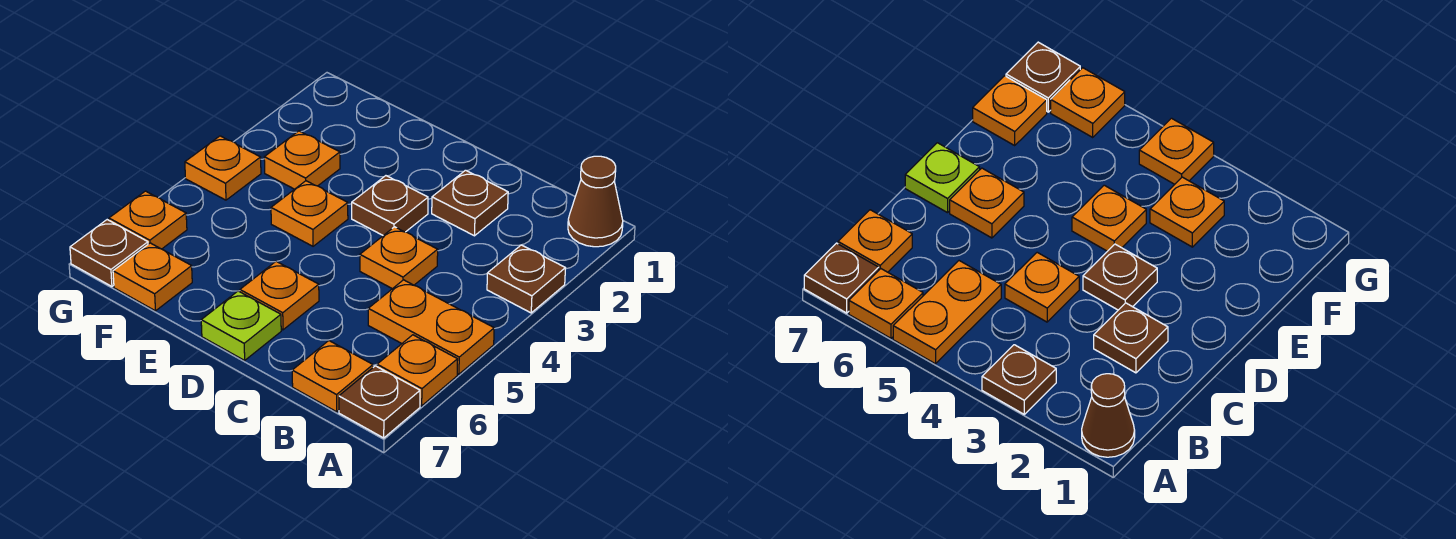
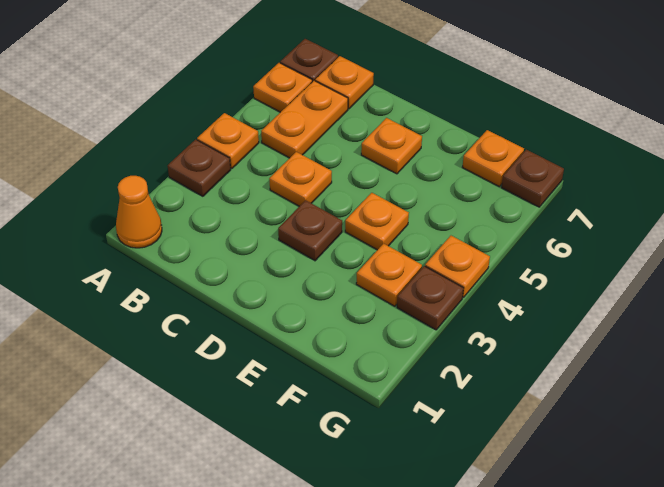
brown 1x1 cone [568,156,623,247] -> orange 1x1 cone [116,176,162,248]
orange 1x2 plate [368,280,494,374] -> orange 1x2 plate turned to [261,81,348,158]
brown 1x1 plate [432,170,508,236] -> brown 1x1 plate moved to [397,266,463,330]
lime 1x1 plate [201,291,281,360] -> none
orange 1x1 plate [109,191,187,249] -> orange 1x1 plate moved to [197,113,259,169]

